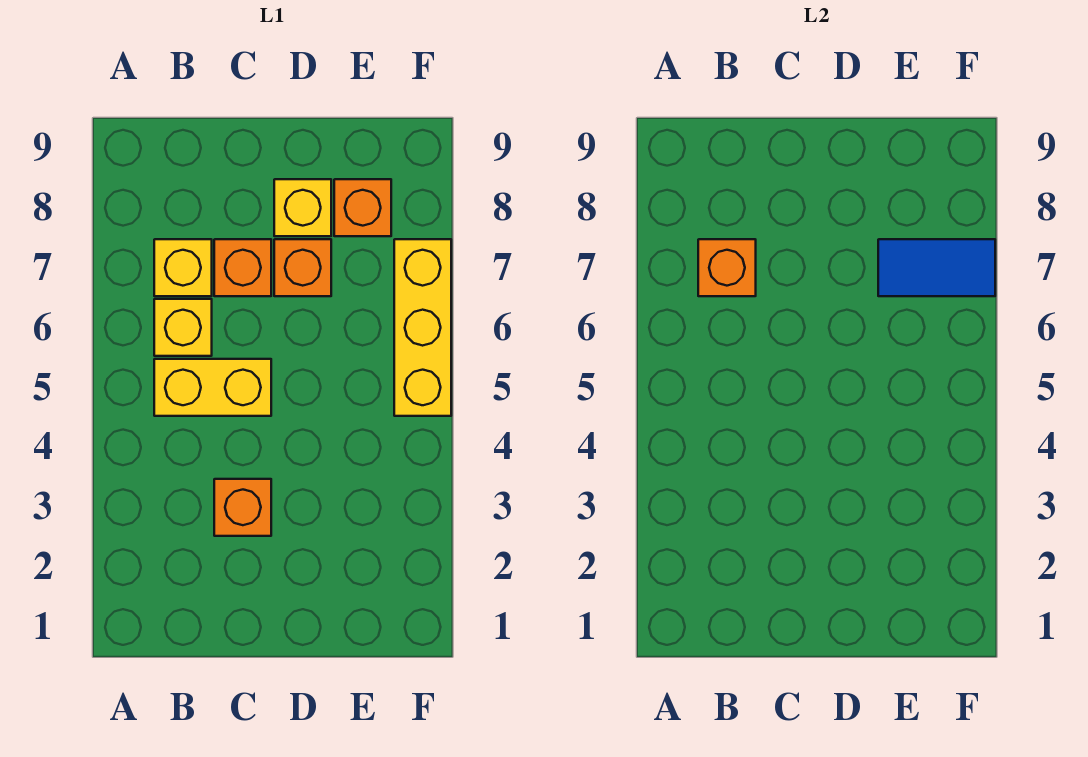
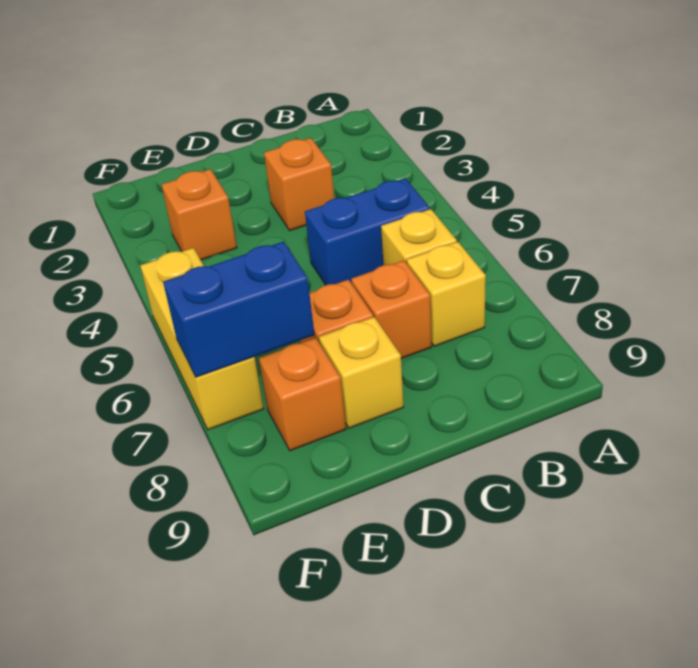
yellow 1x2 brick [154,359,271,416] -> blue 1x2 brick [305,179,430,285]
orange 1x1 brick [698,239,756,296] -> orange 1x1 brick moved to [161,169,237,260]
blue 1x2 tile [878,239,995,296] -> blue 1x2 brick [163,242,315,377]

